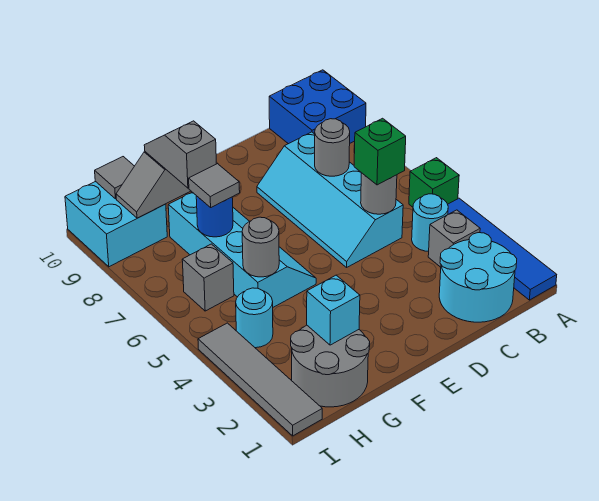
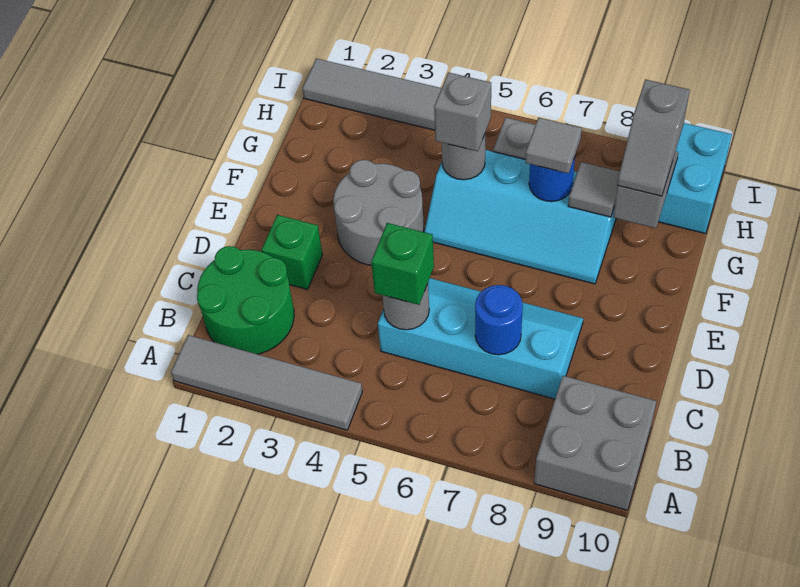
blue 1x4 tile [448,198,557,300] -> grey 1x4 tile [171,335,362,430]
green 1x1 brick [409,158,459,207] -> green 1x1 brick moved to [262,215,322,289]
blue 2x2 brick [269,70,366,144] -> grey 2x2 brick [534,376,656,510]
cyan 2x2 round brick [439,233,517,322] -> green 2x2 round brick [197,246,294,354]
grey 1x1 brick [428,210,480,267] -> grey 1x1 brick moved to [434,72,491,151]
cyan 1x1 round brick [412,194,448,251] -> none
grey 1x1 round brick [315,119,350,176] -> blue 1x1 round brick [475,285,523,355]
grey 2x2 round brick [291,325,370,407] -> grey 2x2 round brick moved to [333,160,424,266]
cyan 1x1 brick [307,275,360,345] -> none
grey 1x2 slope [144,121,216,188] -> grey 1x2 slope turned to [617,79,690,196]
cyan 1x1 round brick [236,288,273,348] -> none
grey 1x1 tile [95,157,134,199] -> grey 1x1 tile moved to [568,162,620,217]

